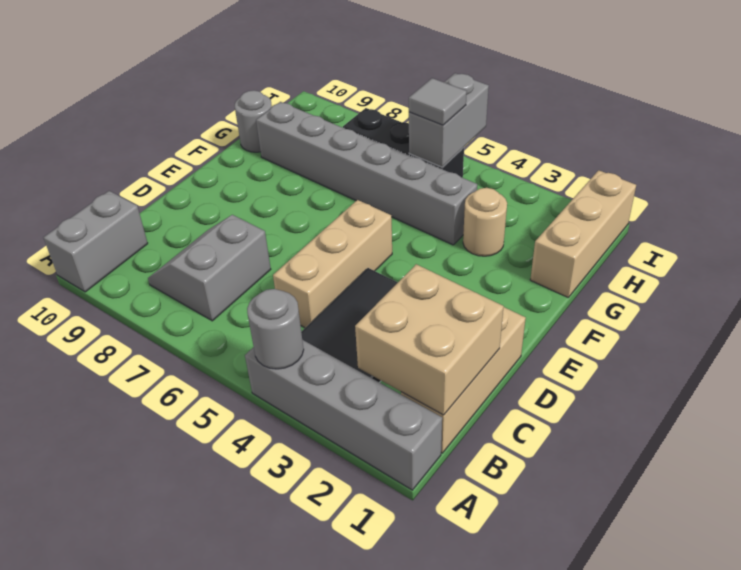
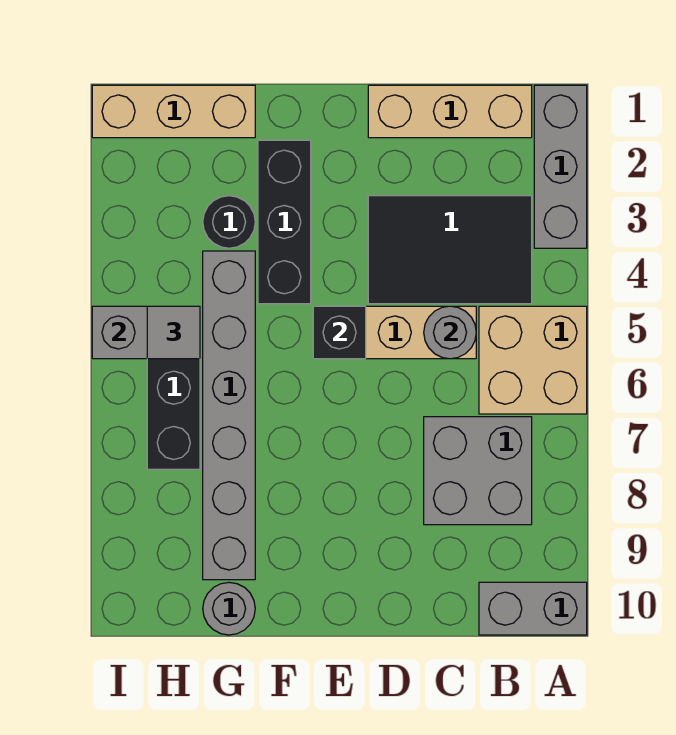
grey 1x4 brick [245,340,442,490] -> grey 1x3 brick [534,85,587,248]
grey 1x1 round brick [247,289,304,369] -> grey 1x1 round brick moved to [424,306,476,359]
tan 2x2 brick [355,264,504,415] -> tan 2x2 brick moved to [479,306,587,414]
grey 2x2 slope [148,215,271,321] -> grey 2x2 brick [424,417,532,525]
none -> black 1x1 brick [313,306,366,359]
none -> black 1x3 brick [258,140,311,304]
tan 1x1 round brick [463,188,507,256] -> black 1x1 round brick [203,196,255,248]

